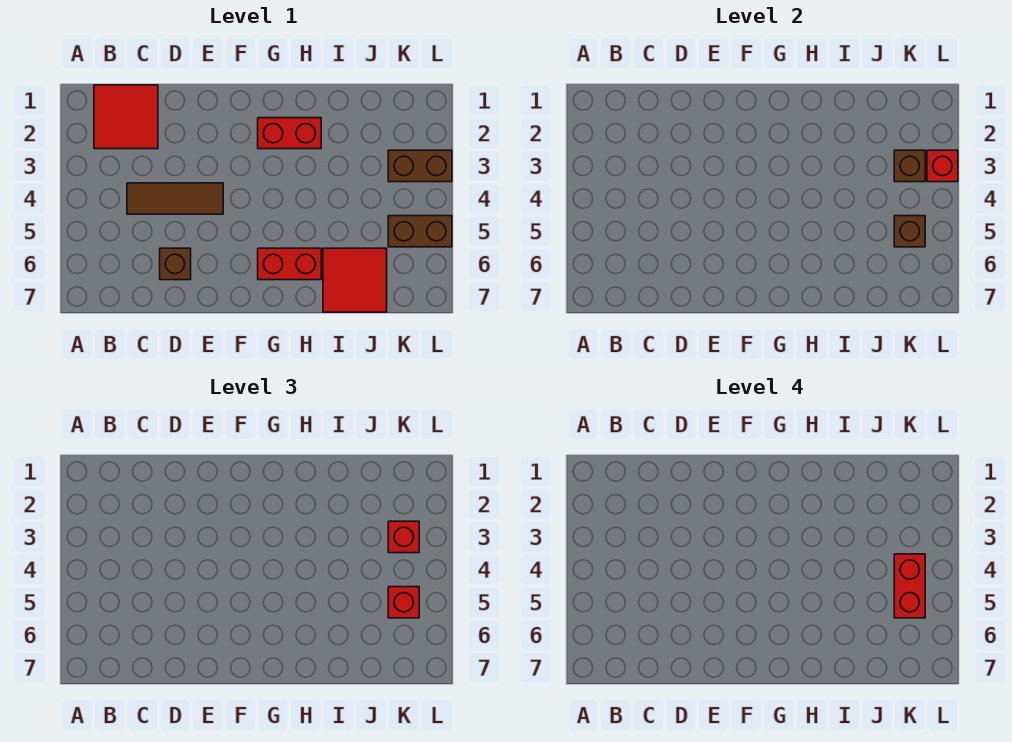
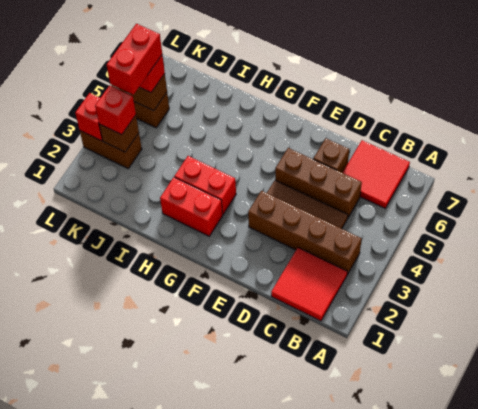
none -> brown 1x4 brick [248,191,362,275]
none -> brown 1x3 brick [275,148,362,218]
red 1x2 brick [258,248,321,280] -> red 1x2 brick moved to [174,156,236,214]
red 2x2 tile [323,248,387,312] -> red 2x2 tile moved to [342,140,410,208]

